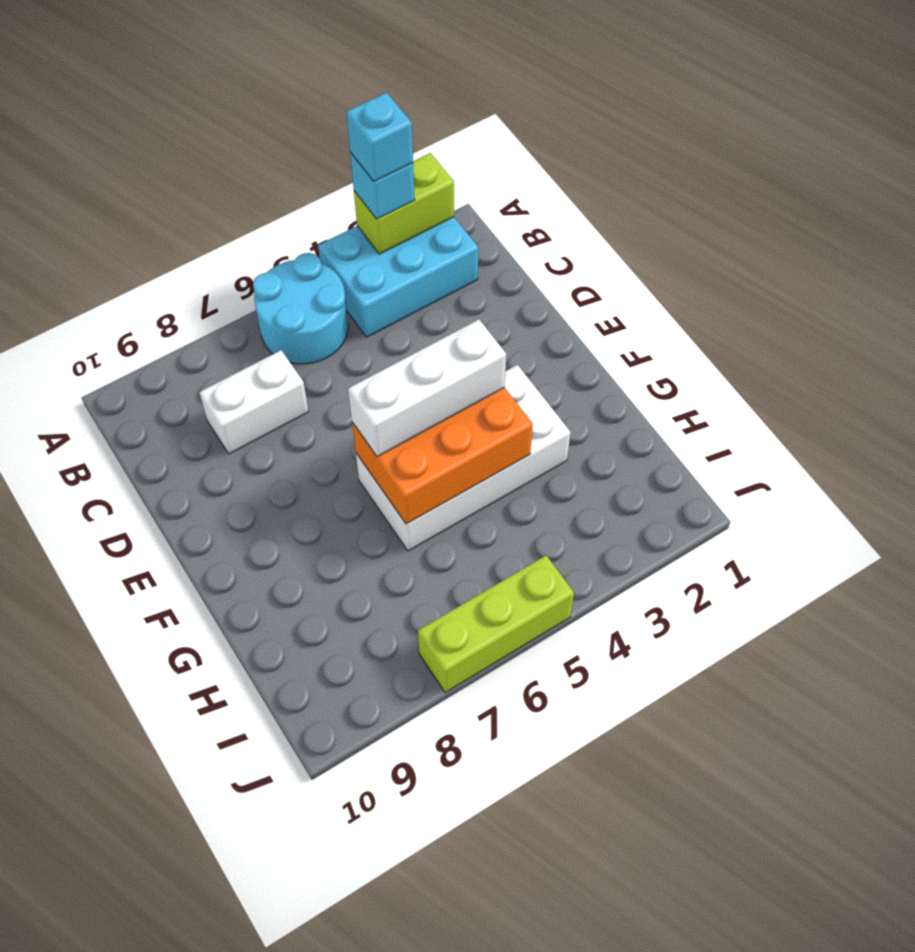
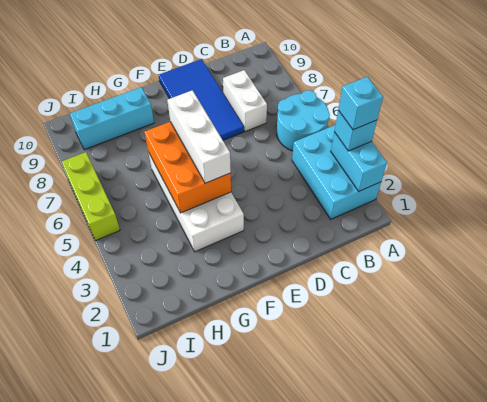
lime 1x2 brick [354,153,454,254] -> cyan 1x2 brick [331,132,387,191]
none -> blue 2x4 tile [159,59,244,140]
none -> cyan 1x3 brick [70,87,154,150]

